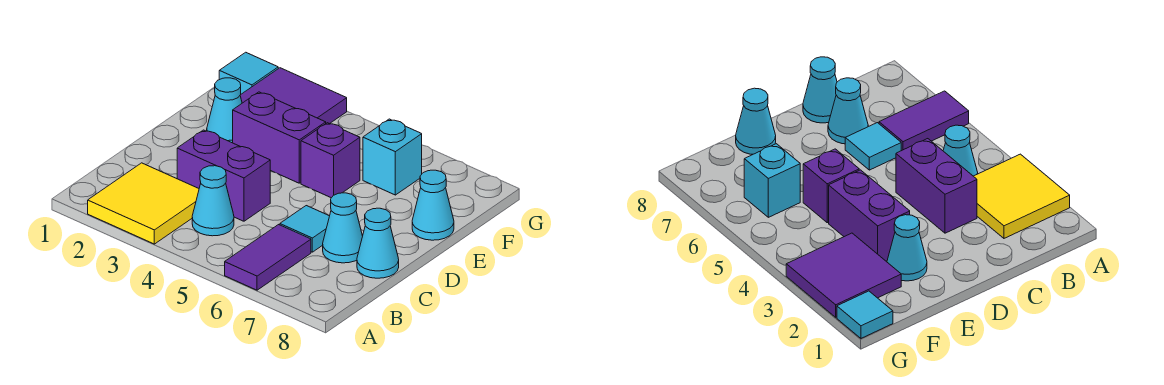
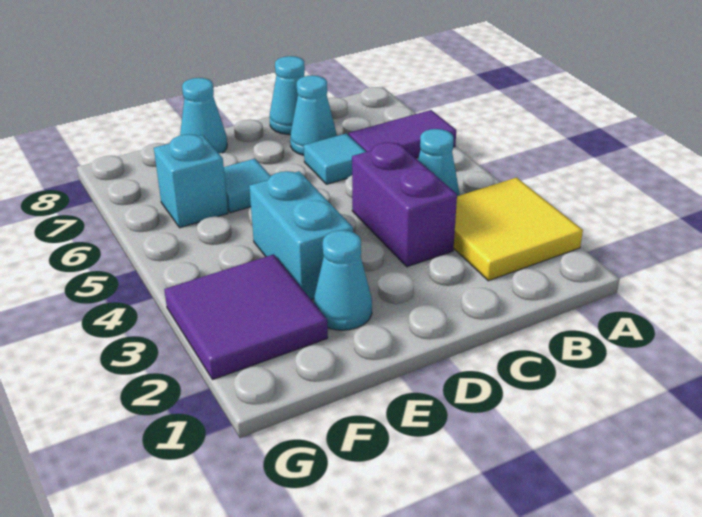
purple 1x2 brick [233,92,326,183] -> cyan 1x2 brick [249,171,353,299]
purple 1x1 brick [301,123,360,198] -> none
cyan 1x1 tile [219,52,278,94] -> cyan 1x1 tile moved to [224,159,271,213]

